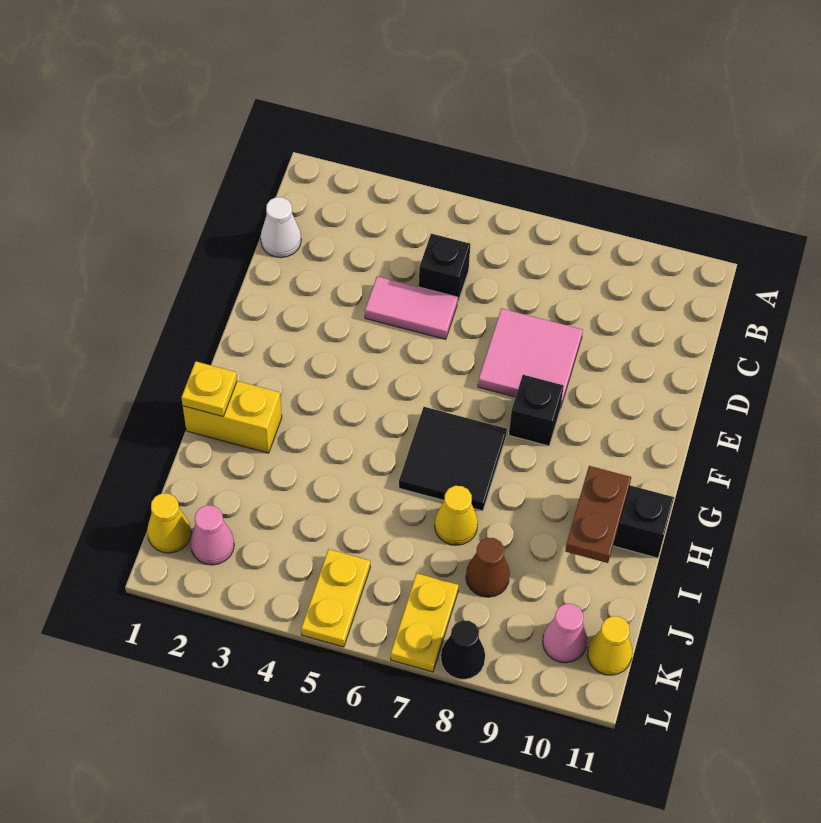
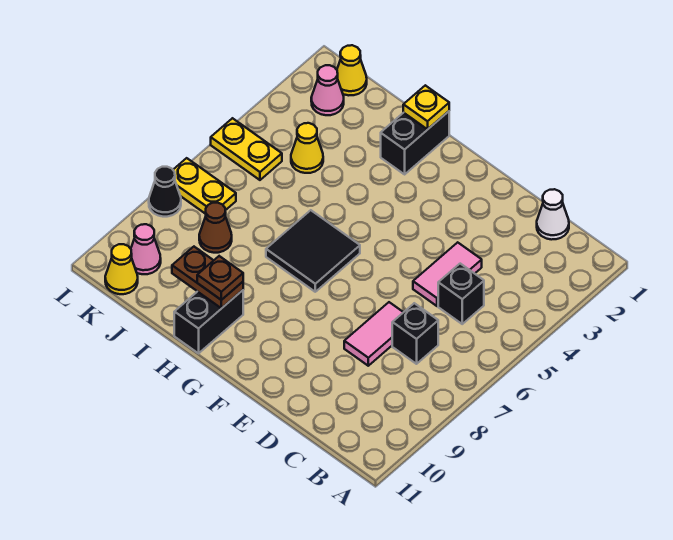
pink 2x2 tile [478,309,583,409] -> pink 1x2 tile [344,302,403,366]
black 1x1 brick [509,375,564,446] -> black 1x1 brick moved to [392,303,438,364]
yellow 1x2 brick [183,381,282,453] -> black 1x2 brick [381,111,449,174]
none -> brown 1x1 plate [197,256,243,300]
yellow 1x1 cone [435,486,478,545] -> yellow 1x1 cone moved to [291,123,323,173]

